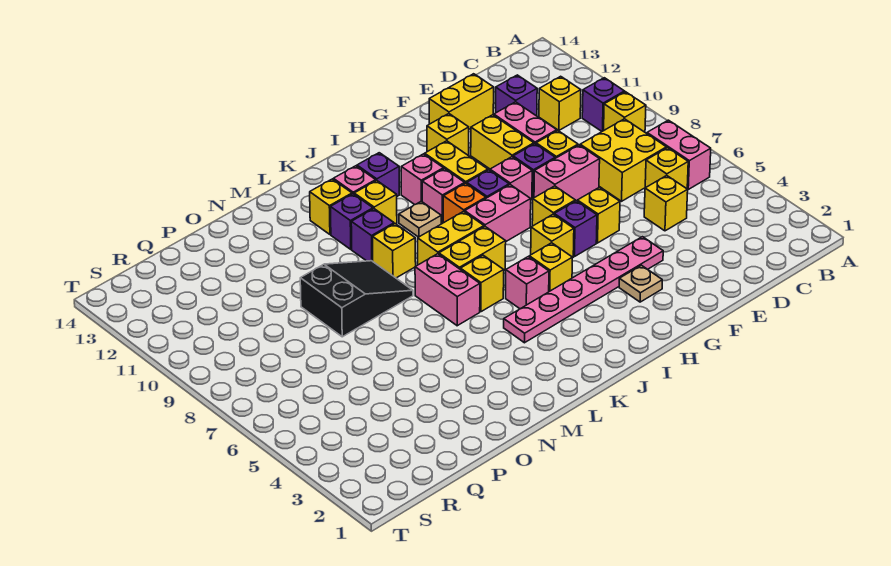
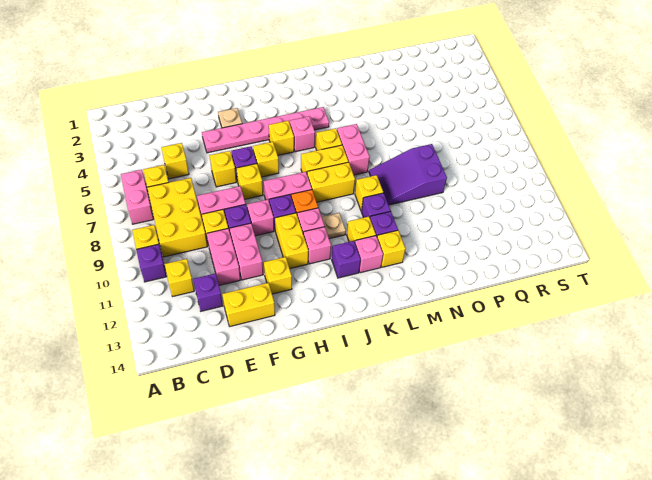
yellow 2x2 brick [580,119,667,201] -> yellow 2x3 brick [147,178,208,257]
yellow 1x2 brick [471,115,534,169] -> pink 1x2 brick [230,223,263,280]
black 2x3 slope [300,261,413,337] -> purple 2x3 slope [369,144,447,205]

